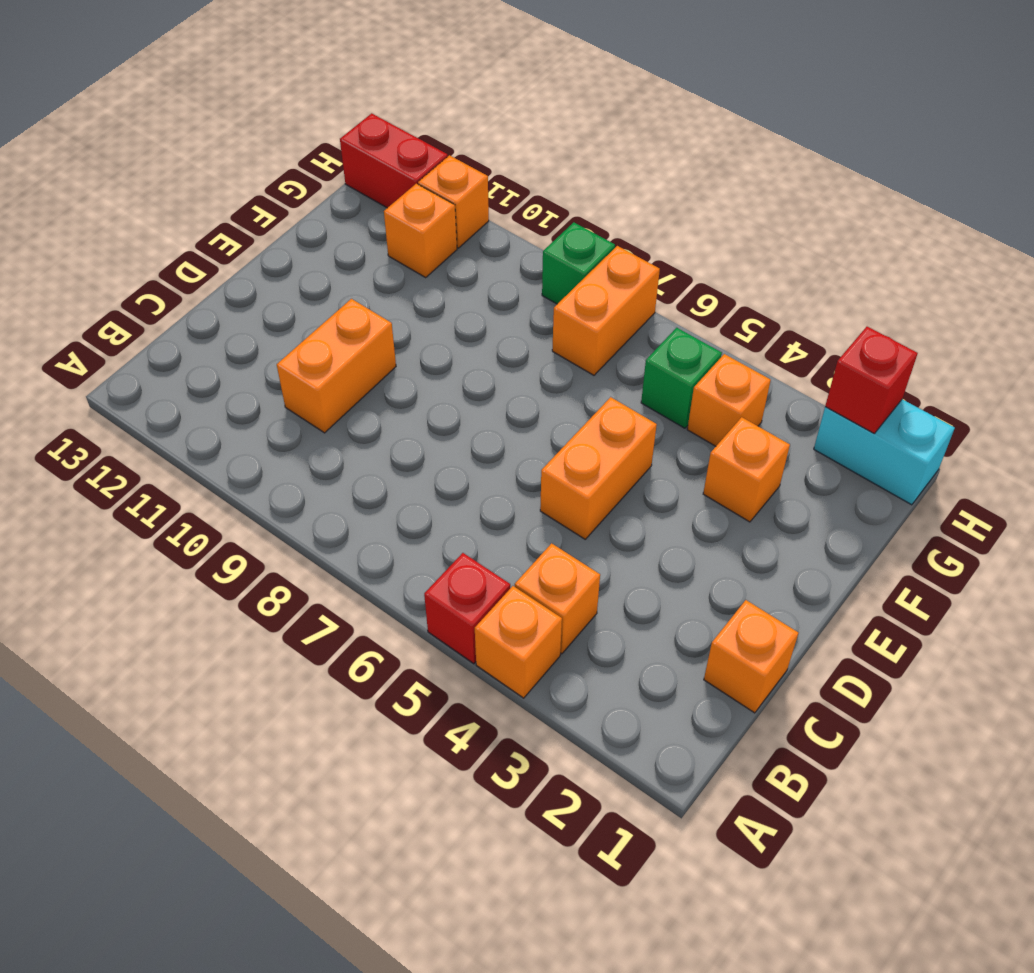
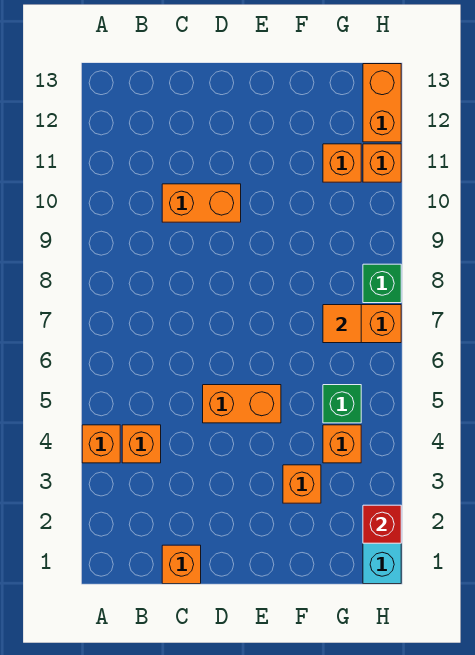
red 1x1 brick [424,553,510,664] -> none
none -> orange 1x1 tile [323,305,361,343]
red 1x2 brick [340,113,448,208] -> orange 1x2 brick [363,64,401,142]

